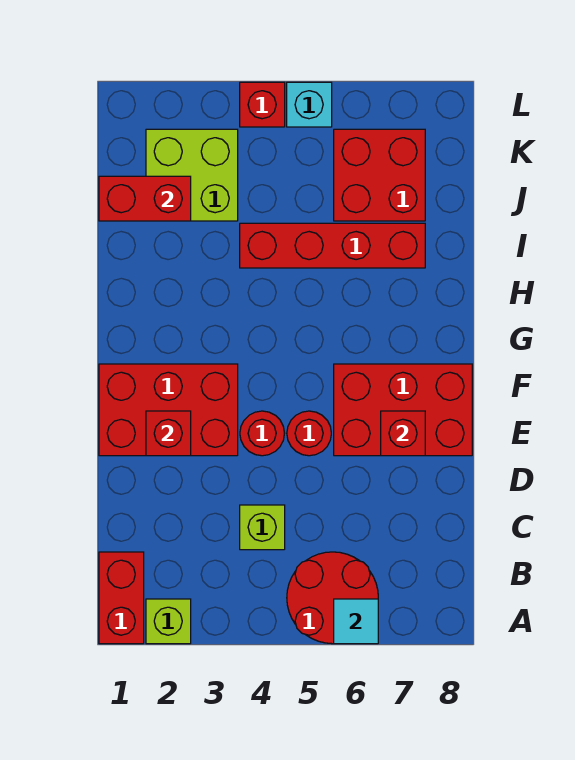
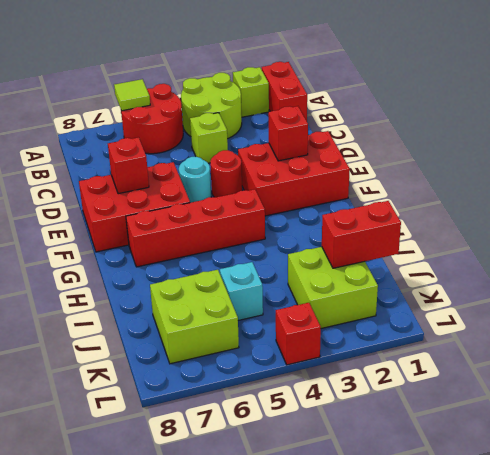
none -> lime 2x2 round brick [181,73,242,139]
cyan 1x1 tile [334,599,378,644] -> lime 1x1 tile [114,79,150,111]
red 1x1 round brick [287,411,331,456] -> cyan 1x1 round brick [179,157,211,203]
red 1x4 brick [240,223,425,268] -> red 1x4 brick moved to [126,189,265,267]
red 2x2 brick [334,129,425,221] -> lime 2x2 brick [150,270,239,364]
cyan 1x1 brick [287,82,332,127] -> cyan 1x1 brick moved to [220,262,263,320]

